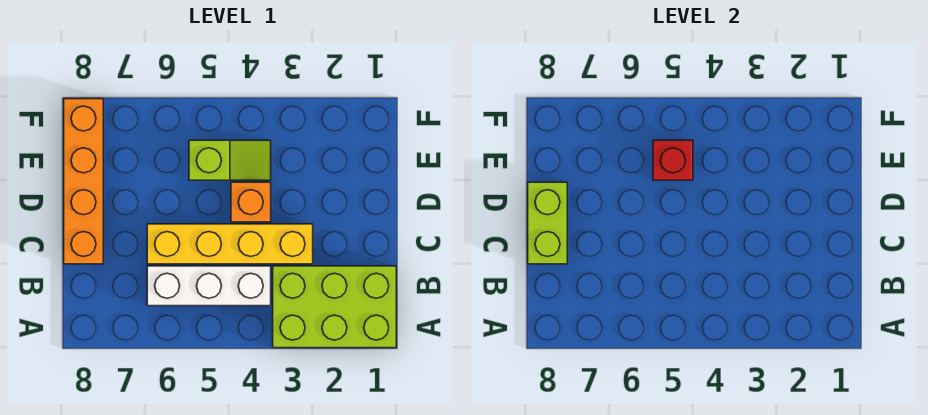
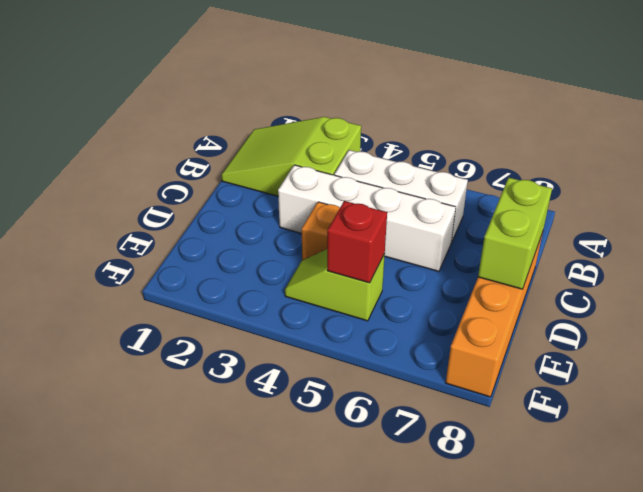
lime 2x3 brick [273,266,396,348] -> lime 2x3 slope [221,117,361,196]
yellow 1x4 brick [147,224,313,264] -> white 1x4 brick [278,165,456,271]

